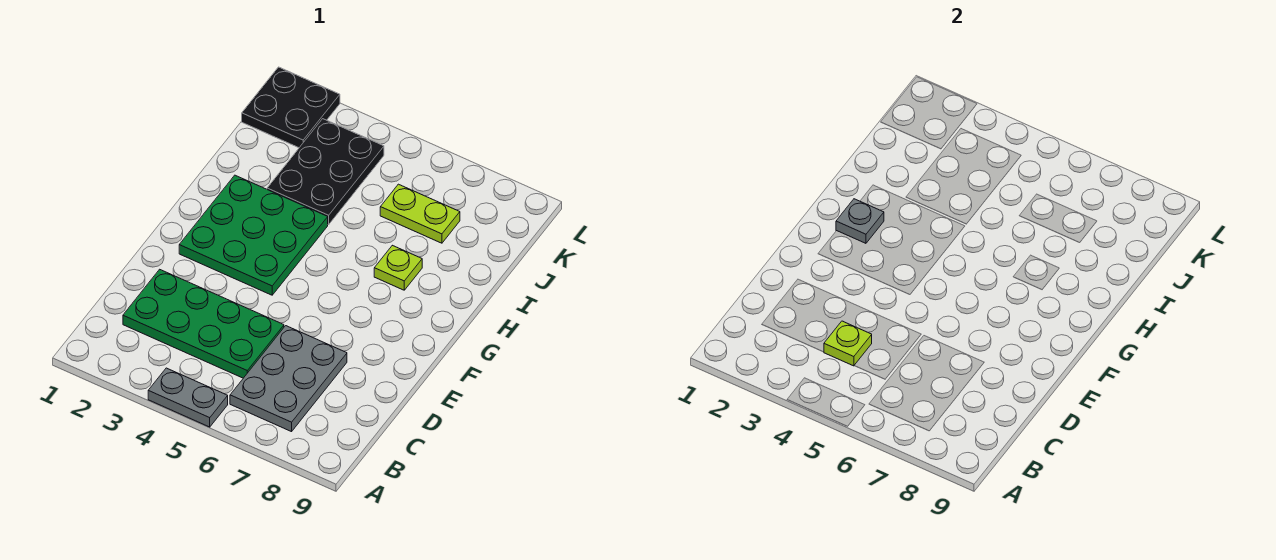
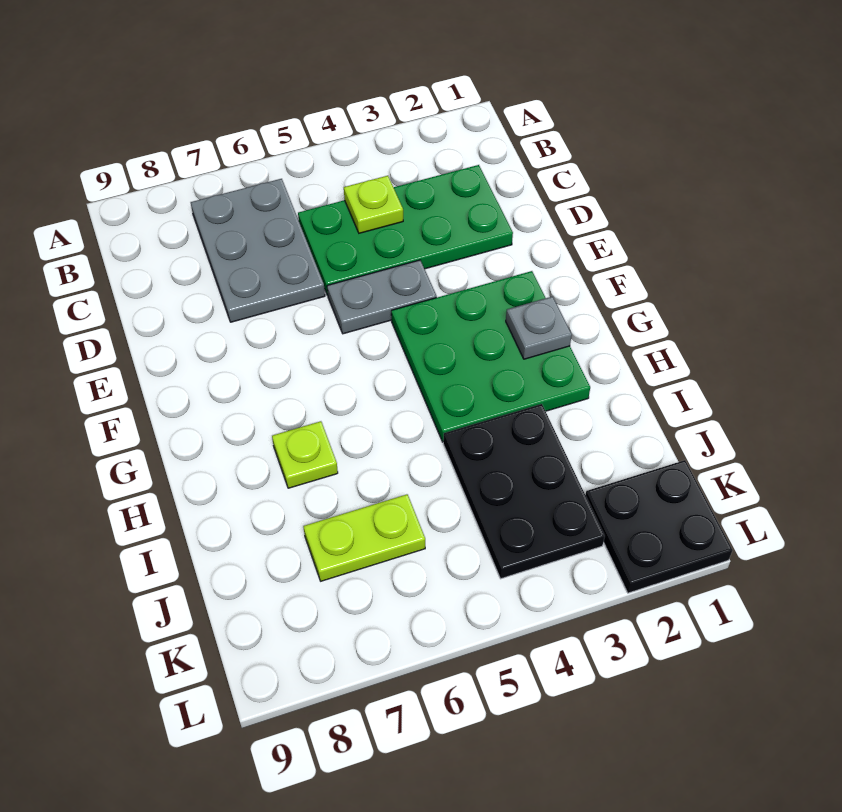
grey 1x2 plate [148,368,228,427] -> grey 1x2 plate moved to [327,260,437,334]

